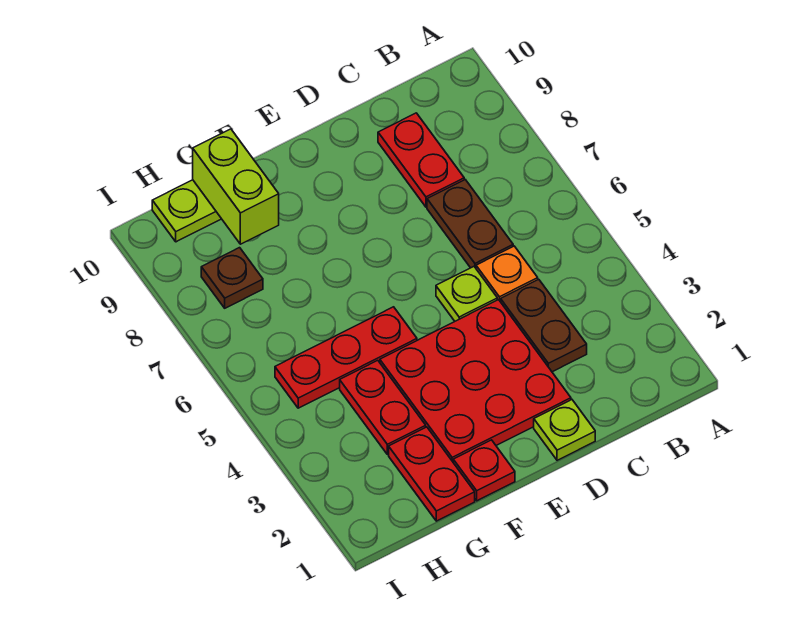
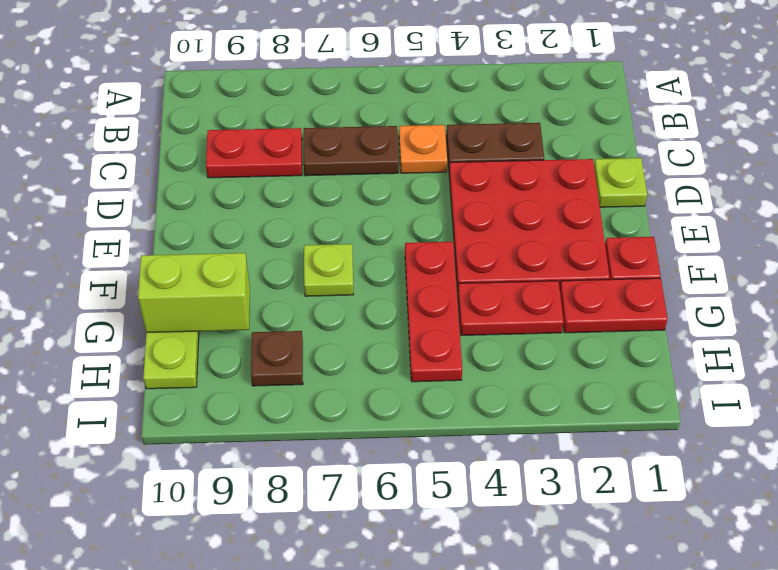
lime 1x1 plate [436,267,497,321] -> lime 1x1 plate moved to [304,244,354,296]

